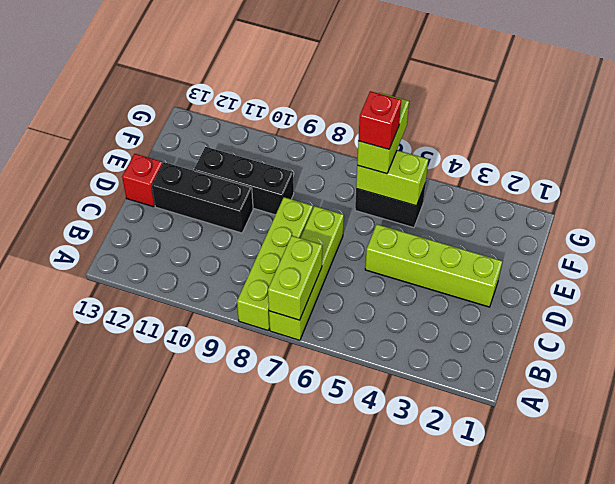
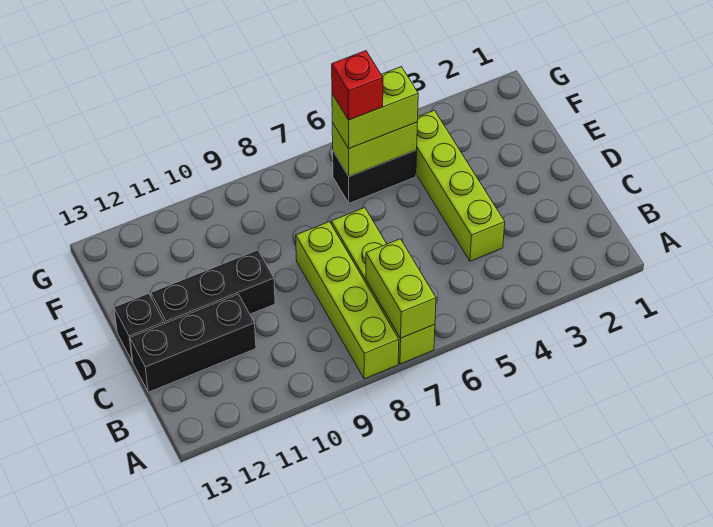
lime 1x4 brick [365,224,502,307] -> lime 1x4 brick turned to [416,110,505,261]
red 1x1 brick [122,154,163,207] -> black 1x1 brick [114,294,165,362]
black 1x3 brick [194,147,294,215] -> black 1x3 brick moved to [130,294,256,392]
lime 1x2 brick [357,93,409,174] -> lime 1x2 brick turned to [332,67,418,149]

